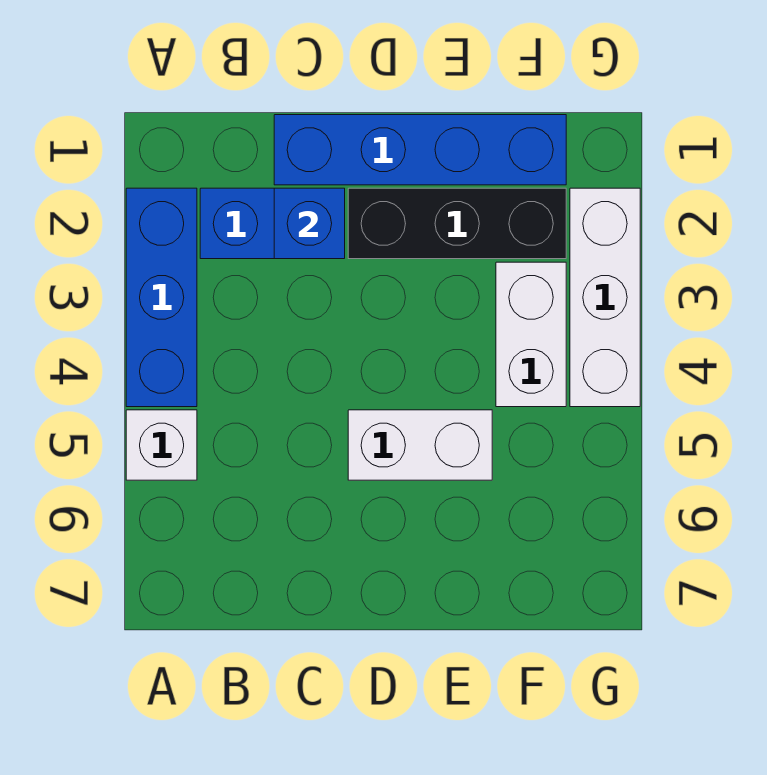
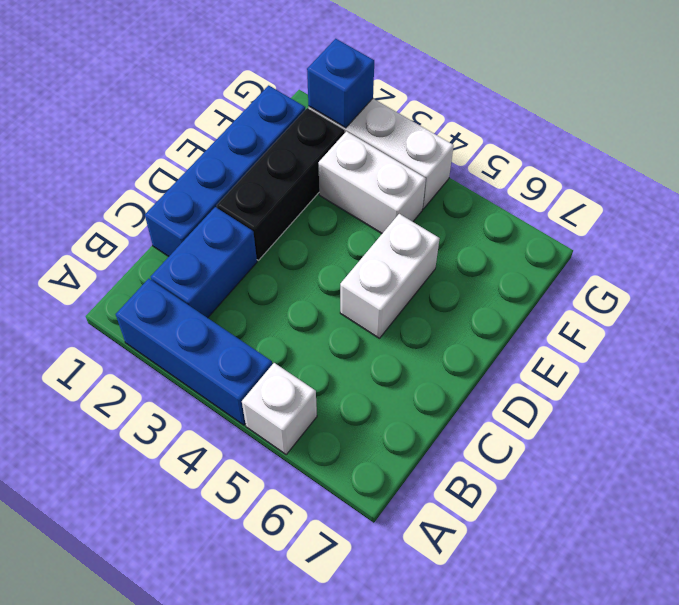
blue 1x1 brick [274,188,345,259] -> blue 1x1 brick moved to [307,39,374,128]

